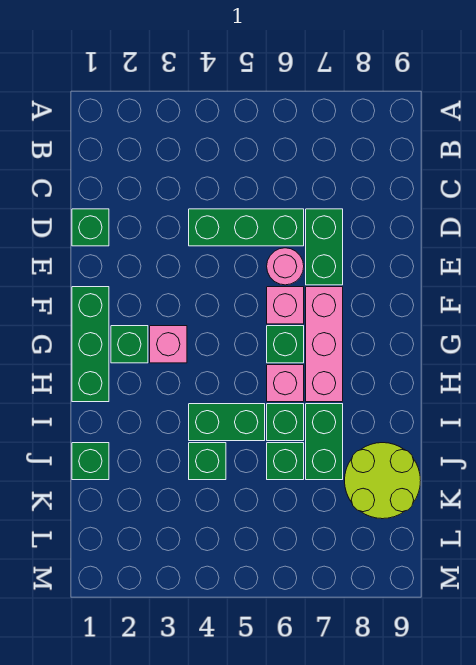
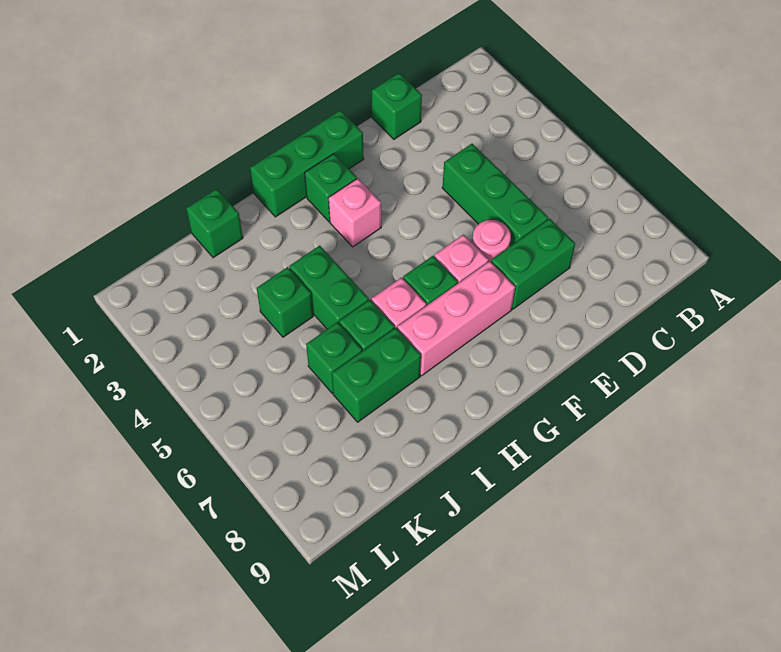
lime 2x2 round brick [345,443,421,519] -> none

